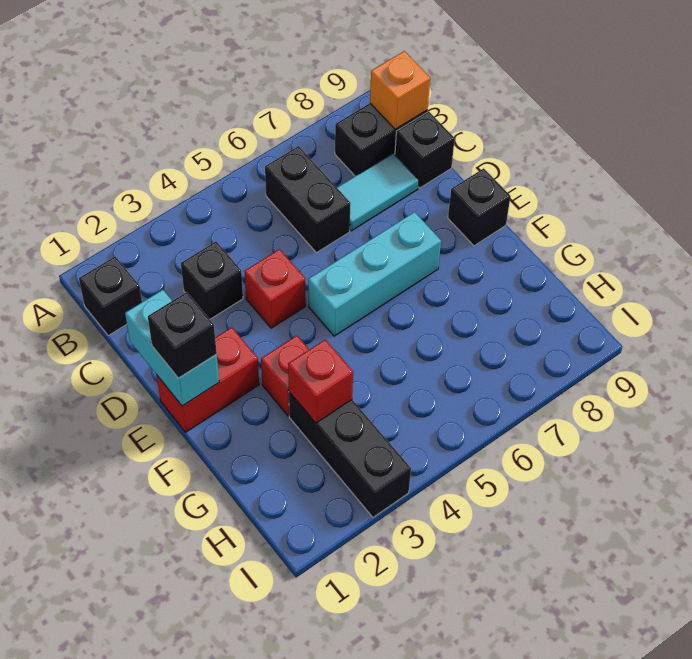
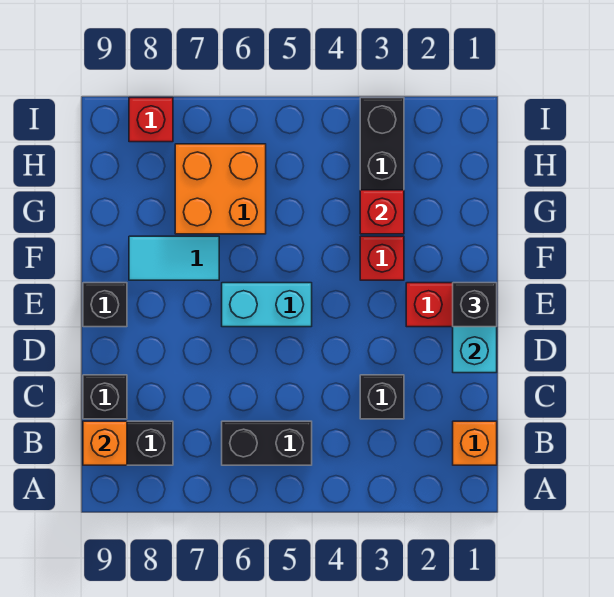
black 1x1 brick [79,256,142,336] -> orange 1x1 brick [453,421,497,465]
black 1x2 brick [265,146,351,253] -> black 1x2 brick turned to [222,421,312,465]
cyan 1x2 tile [337,153,419,231] -> cyan 1x2 tile moved to [129,236,219,280]
red 1x1 brick [244,249,306,328] -> red 1x1 brick moved to [129,98,173,142]
cyan 1x3 brick [308,212,441,336] -> cyan 1x2 brick [222,283,312,327]
none -> orange 2x2 brick [175,144,266,234]

